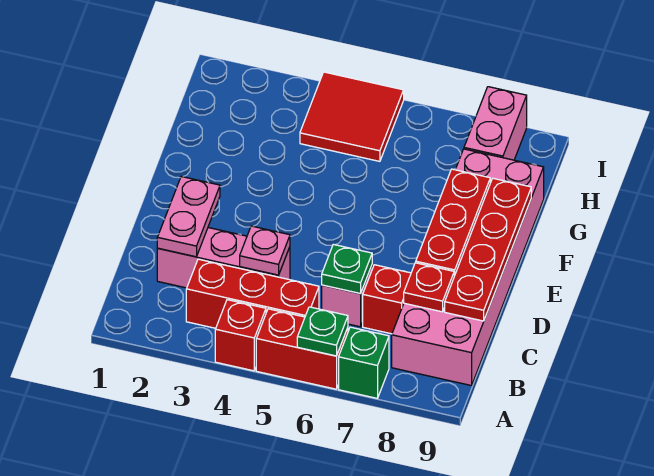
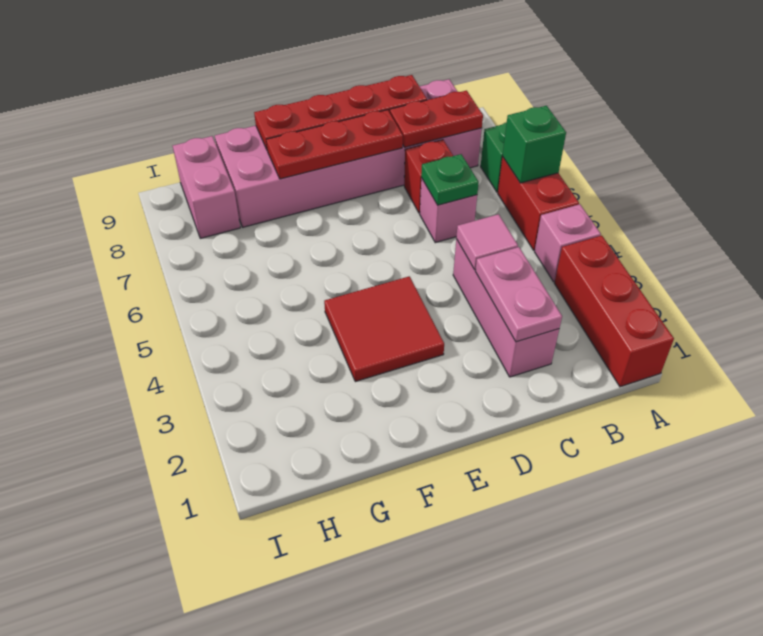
red 1x1 brick [215,300,266,371] -> pink 1x1 brick [535,204,601,282]
green 1x1 plate [297,307,348,356] -> green 1x1 brick [502,106,566,183]
red 1x3 brick [186,259,319,328] -> red 1x3 brick moved to [554,236,674,387]
pink 1x2 plate [157,177,220,257] -> pink 1x2 plate turned to [475,247,562,342]
pink 1x1 plate [240,226,290,275] -> pink 1x1 tile [456,214,518,270]
red 1x1 plate [404,263,454,312] -> red 1x2 plate [390,91,483,147]
red 2x2 tile [300,72,404,161] -> red 2x2 tile moved to [324,276,444,382]
pink 1x2 brick [464,87,527,160] -> pink 1x2 brick turned to [173,136,240,238]

